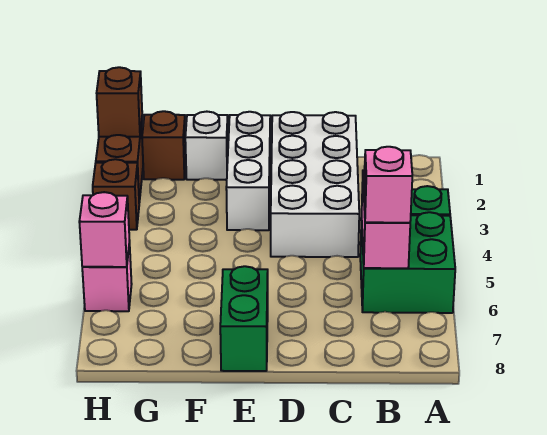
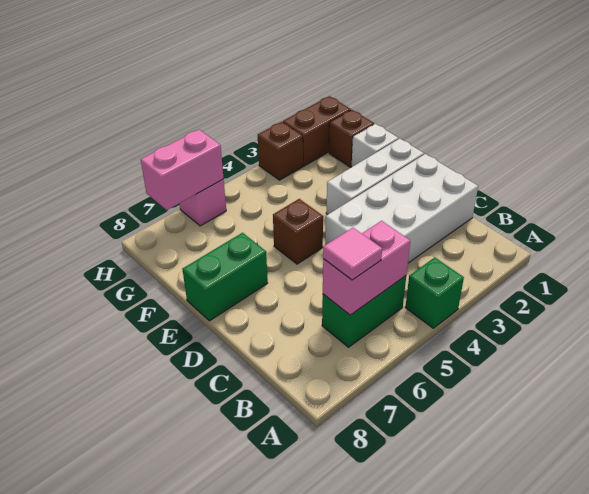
green 2x2 brick [360,212,455,313] -> green 1x2 brick [322,276,406,347]
pink 1x1 brick [364,147,412,223] -> pink 1x1 tile [323,228,382,280]
brown 1x1 brick [97,67,142,137] -> brown 1x1 brick moved to [273,199,323,264]
pink 1x1 brick [79,192,130,267] -> pink 1x2 brick [141,130,224,210]

